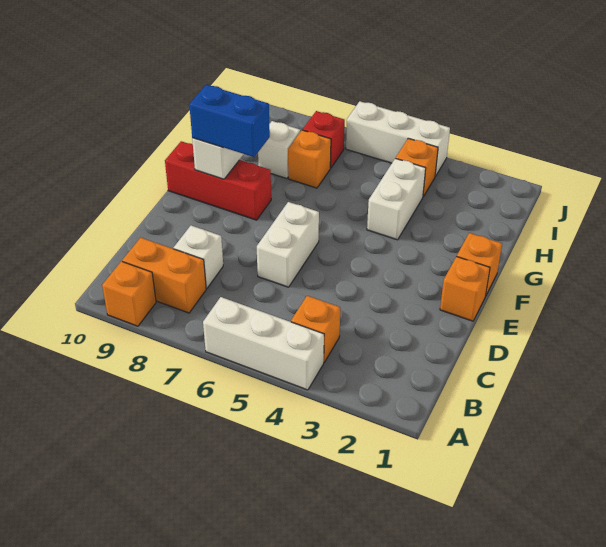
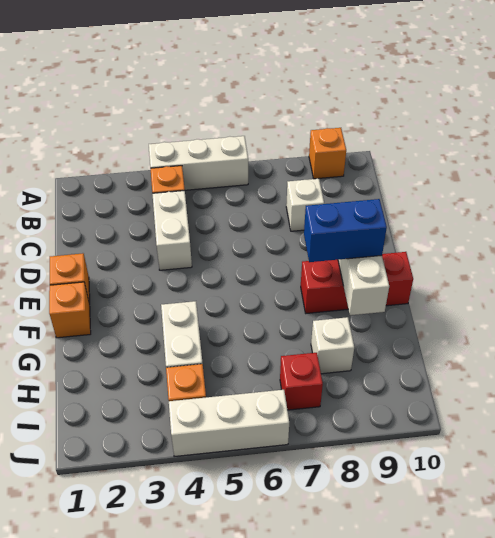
orange 1x2 brick [122,238,206,313] -> none
white 1x2 brick [257,202,319,287] -> white 1x2 brick moved to [152,191,192,270]
orange 1x1 brick [288,130,331,188] -> none

